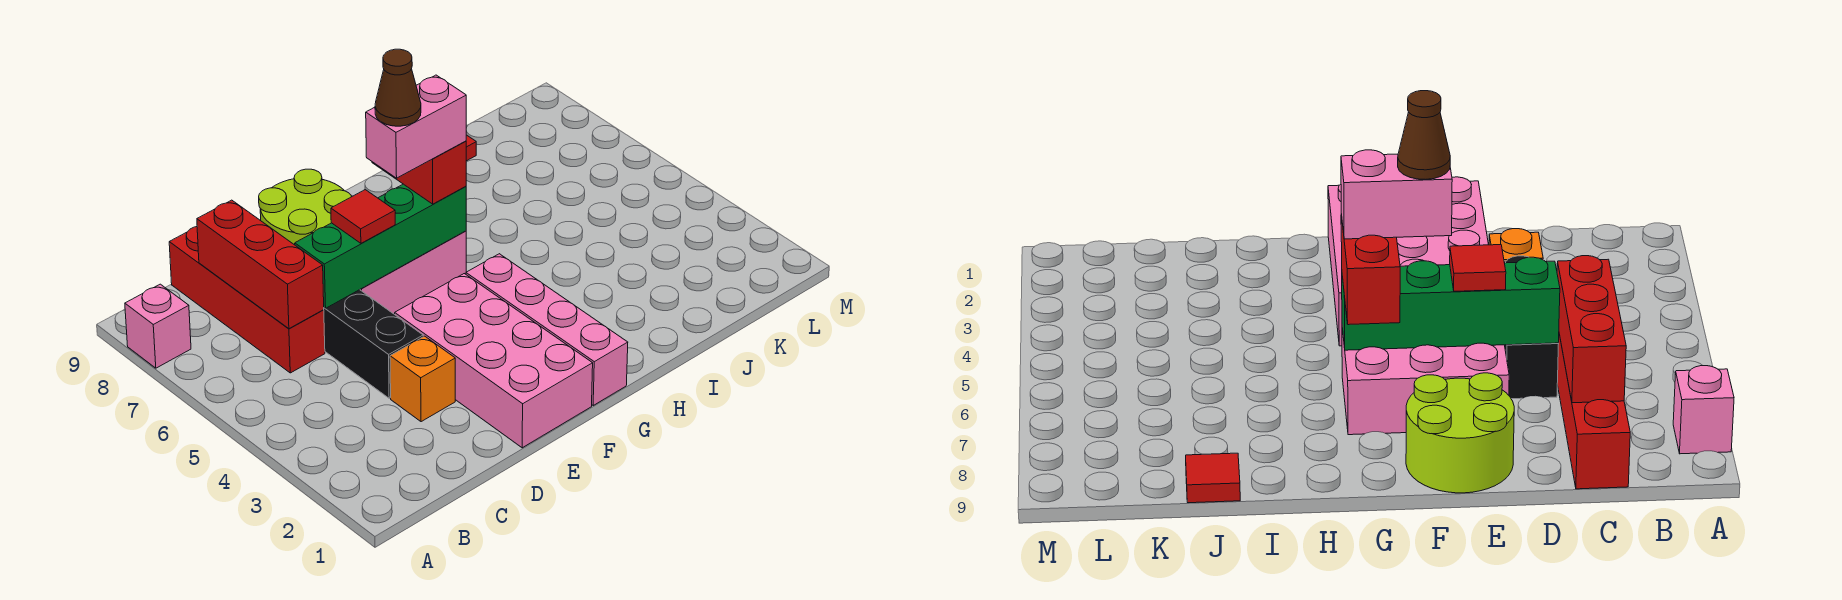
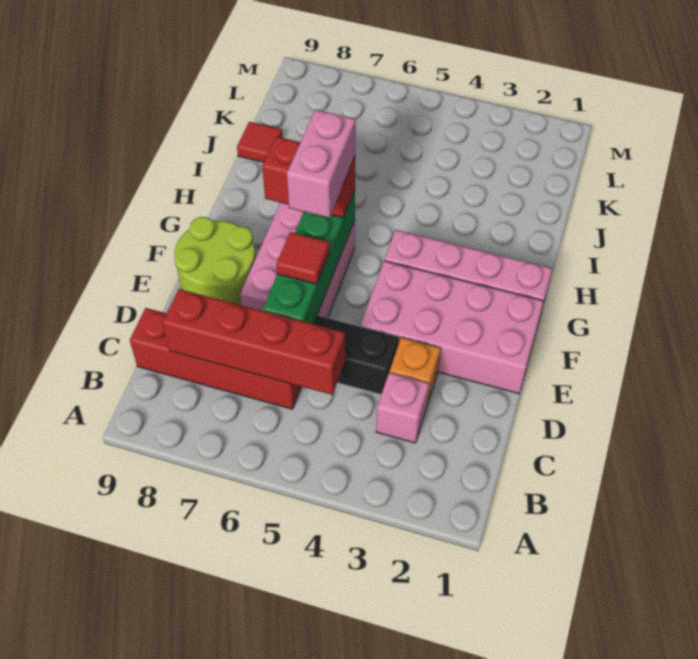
pink 1x1 brick [125,284,191,368] -> pink 1x1 brick moved to [376,373,429,443]
red 1x3 brick [197,200,324,329] -> red 1x4 brick [163,289,345,395]
brown 1x1 cone [375,49,421,126] -> none

